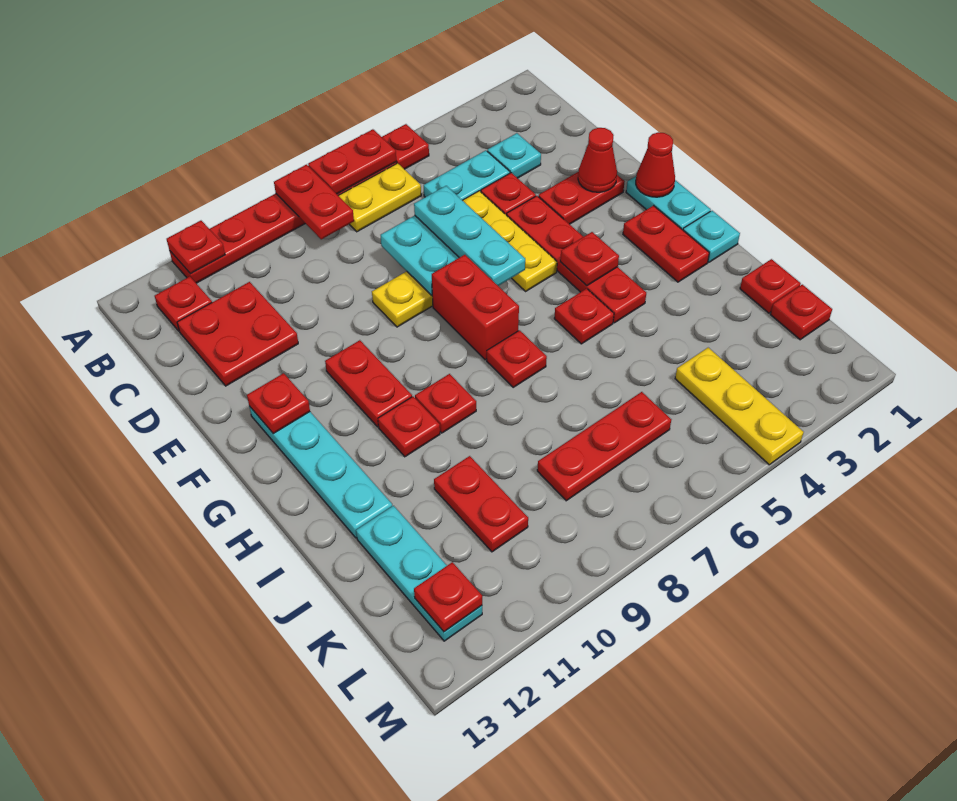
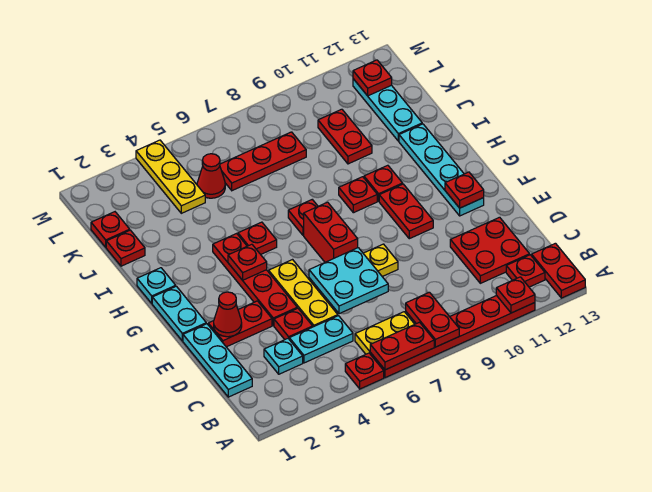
cyan 1x3 plate [414,186,525,286] -> cyan 1x3 plate moved to [183,324,252,397]
red 1x1 cone [636,132,675,197] -> red 1x1 cone moved to [197,154,225,198]
red 1x2 plate [623,206,709,282] -> red 1x2 plate moved to [532,243,585,298]

